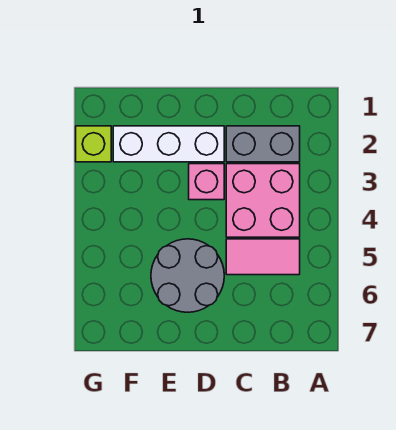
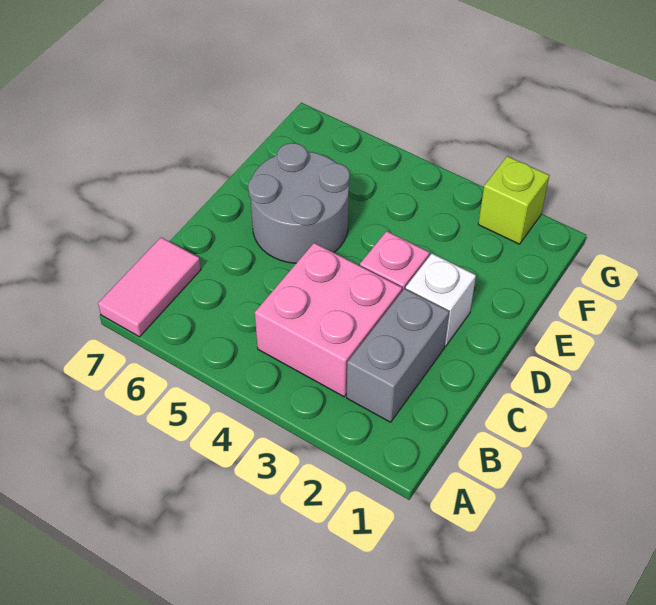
pink 1x2 tile [226,239,300,275] -> pink 1x2 tile moved to [98,238,201,337]
white 1x3 brick [113,126,224,162] -> white 1x1 brick [406,254,476,346]

